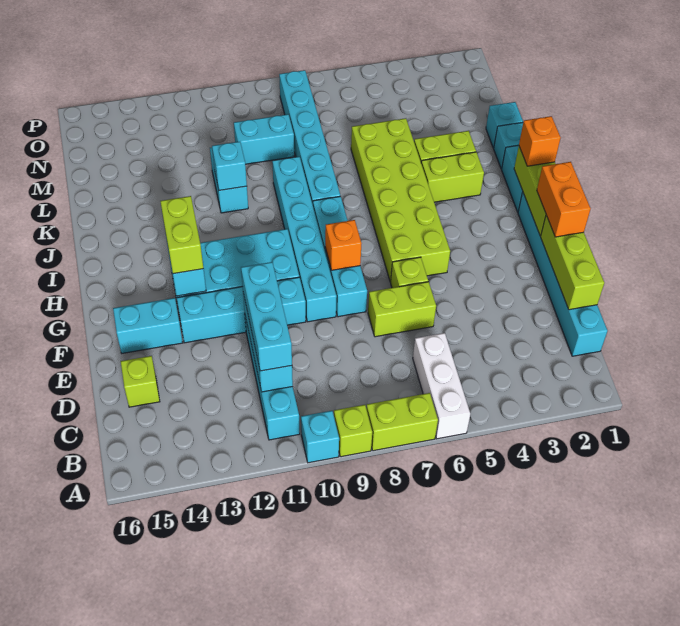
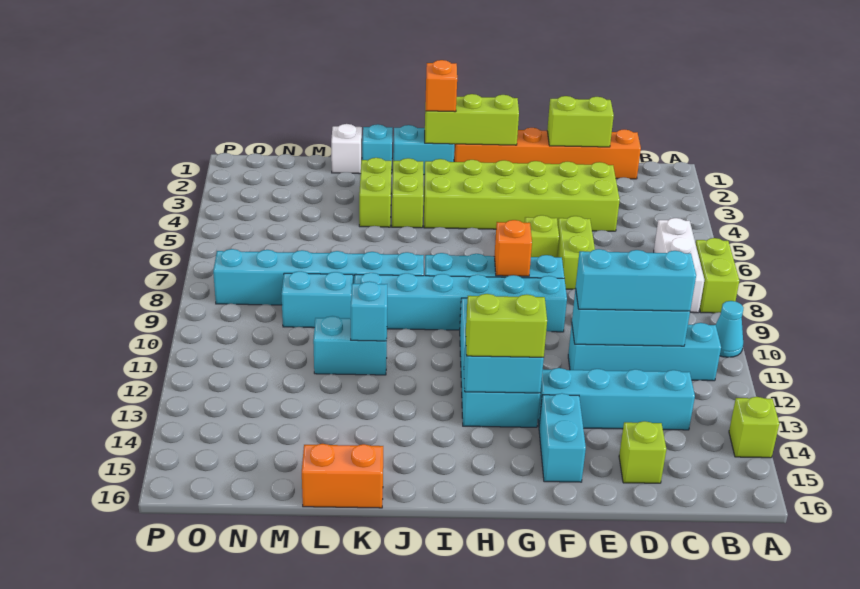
white 1x3 brick [413,333,470,439] -> white 1x3 brick turned to [654,218,704,313]
lime 1x1 brick [334,405,372,457] -> lime 1x1 brick moved to [729,397,779,458]
cyan 1x1 brick [301,411,339,463] -> cyan 1x1 cone [716,301,744,357]
cyan 1x6 brick [518,192,608,356] -> orange 1x6 brick [454,128,641,179]
lime 1x3 brick [541,215,604,310] -> lime 1x2 brick [547,96,614,147]
orange 1x2 brick [537,162,591,237] -> orange 1x2 brick moved to [302,444,383,508]
cyan 1x4 brick [177,277,306,343] -> cyan 1x4 brick turned to [538,368,695,430]
lime 2x6 brick [351,118,450,282] -> lime 2x6 brick moved to [424,159,620,231]
cyan 1x1 brick [486,102,523,148] -> white 1x1 brick [331,124,362,174]
cyan 1x2 brick [234,114,294,164] -> cyan 1x2 brick turned to [281,271,353,328]

